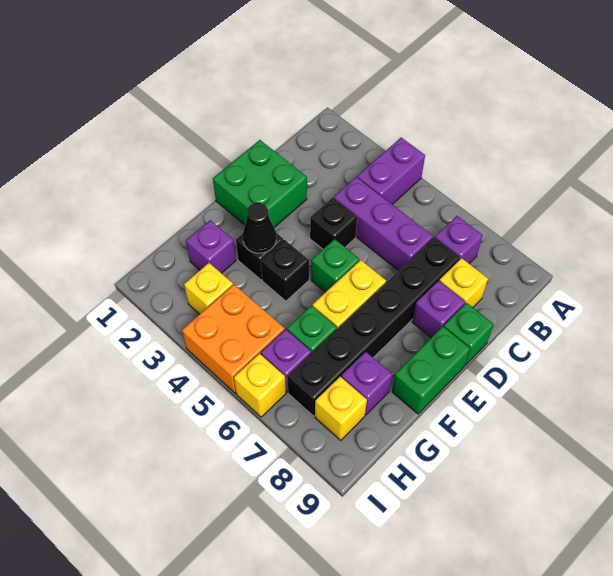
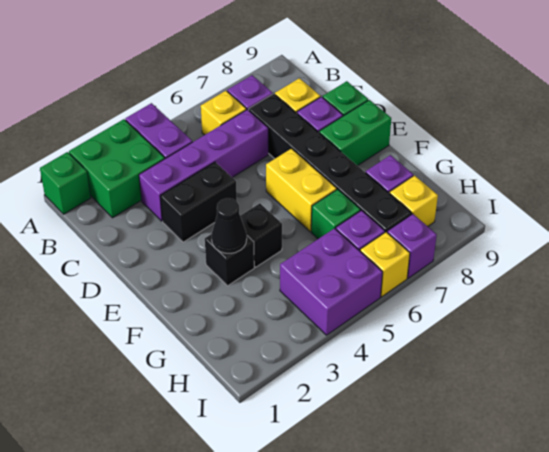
purple 1x3 brick [334,177,433,271] -> purple 1x4 brick [139,109,268,221]
green 2x2 brick [213,140,307,227] -> green 2x2 brick moved to [69,119,165,218]
black 1x1 brick [310,198,357,249] -> black 1x2 brick [160,162,237,242]
green 1x1 brick [311,239,359,292] -> green 1x1 brick moved to [40,152,91,214]
green 1x2 brick [392,327,470,414] -> green 1x2 brick turned to [319,100,391,166]
purple 1x1 brick [186,220,236,273] -> purple 1x1 brick moved to [387,214,437,278]
yellow 1x1 brick [184,263,233,314] -> yellow 1x1 brick moved to [201,91,246,135]
orange 2x2 brick [182,285,285,393] -> purple 2x2 brick [280,228,383,335]

